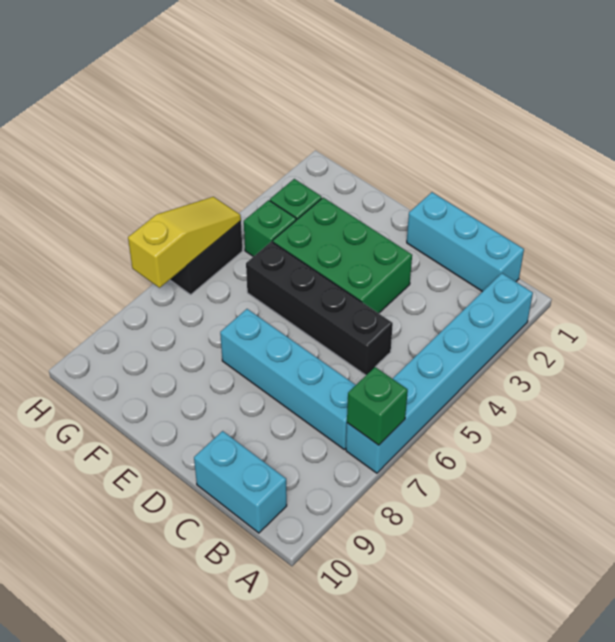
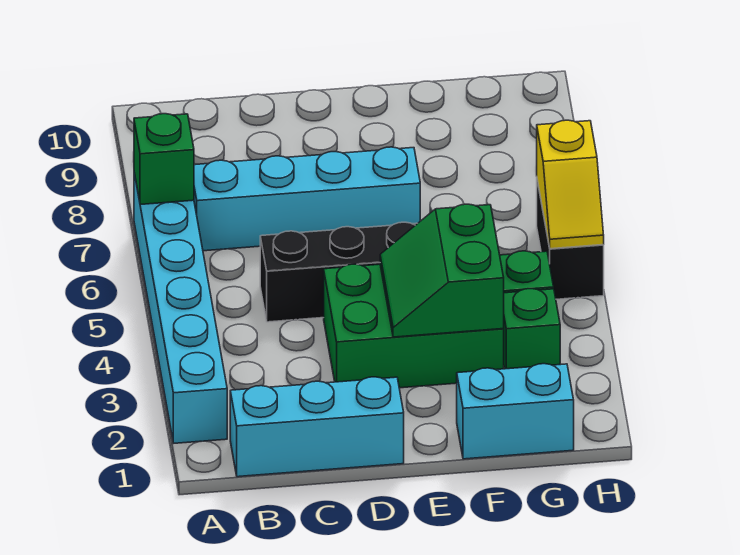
cyan 1x2 brick [194,431,287,533] -> cyan 1x2 brick moved to [457,364,574,459]
none -> green 2x2 slope [380,204,504,337]
yellow 1x3 slope [128,197,241,288] -> yellow 1x2 slope [537,120,604,249]

